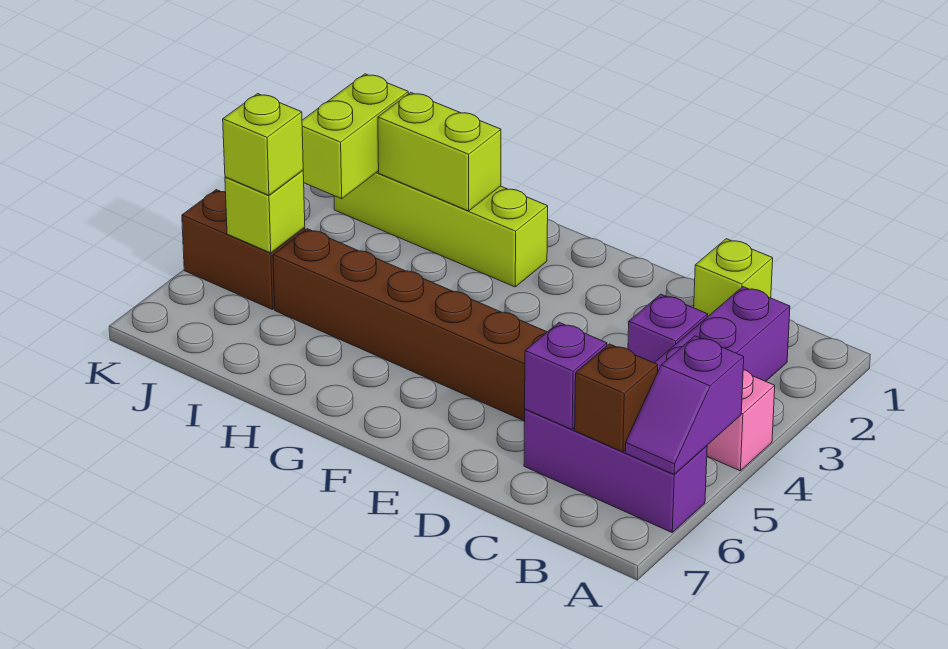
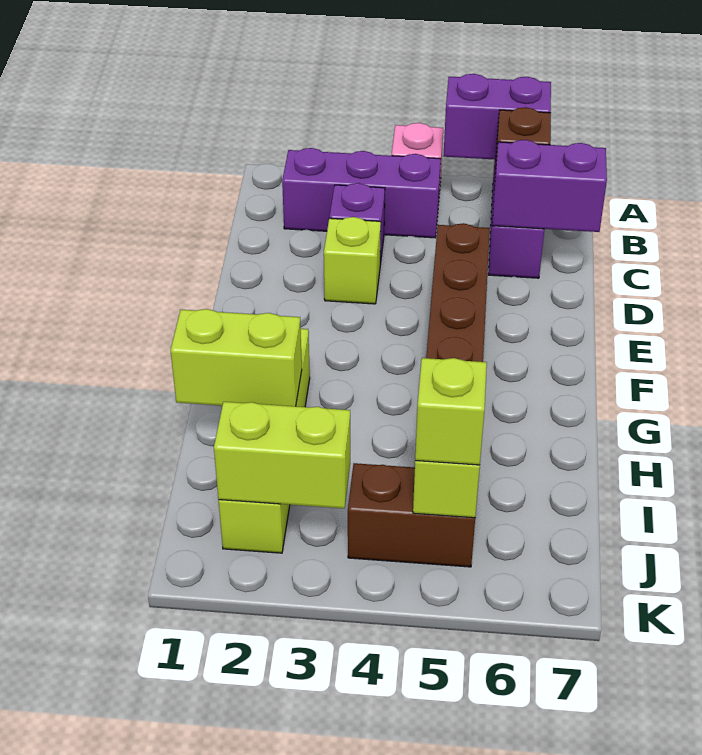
purple 1x2 slope [625,336,744,474] -> purple 1x2 brick [443,74,551,160]
lime 1x1 brick [694,239,773,317] -> lime 1x1 brick moved to [324,217,381,304]
purple 1x1 brick [525,323,607,429] -> purple 1x2 brick [492,140,607,232]
lime 1x2 brick [378,92,501,211] -> lime 1x2 brick turned to [170,309,302,406]
brown 1x2 brick [182,190,305,310] -> brown 1x2 brick turned to [348,463,475,567]

